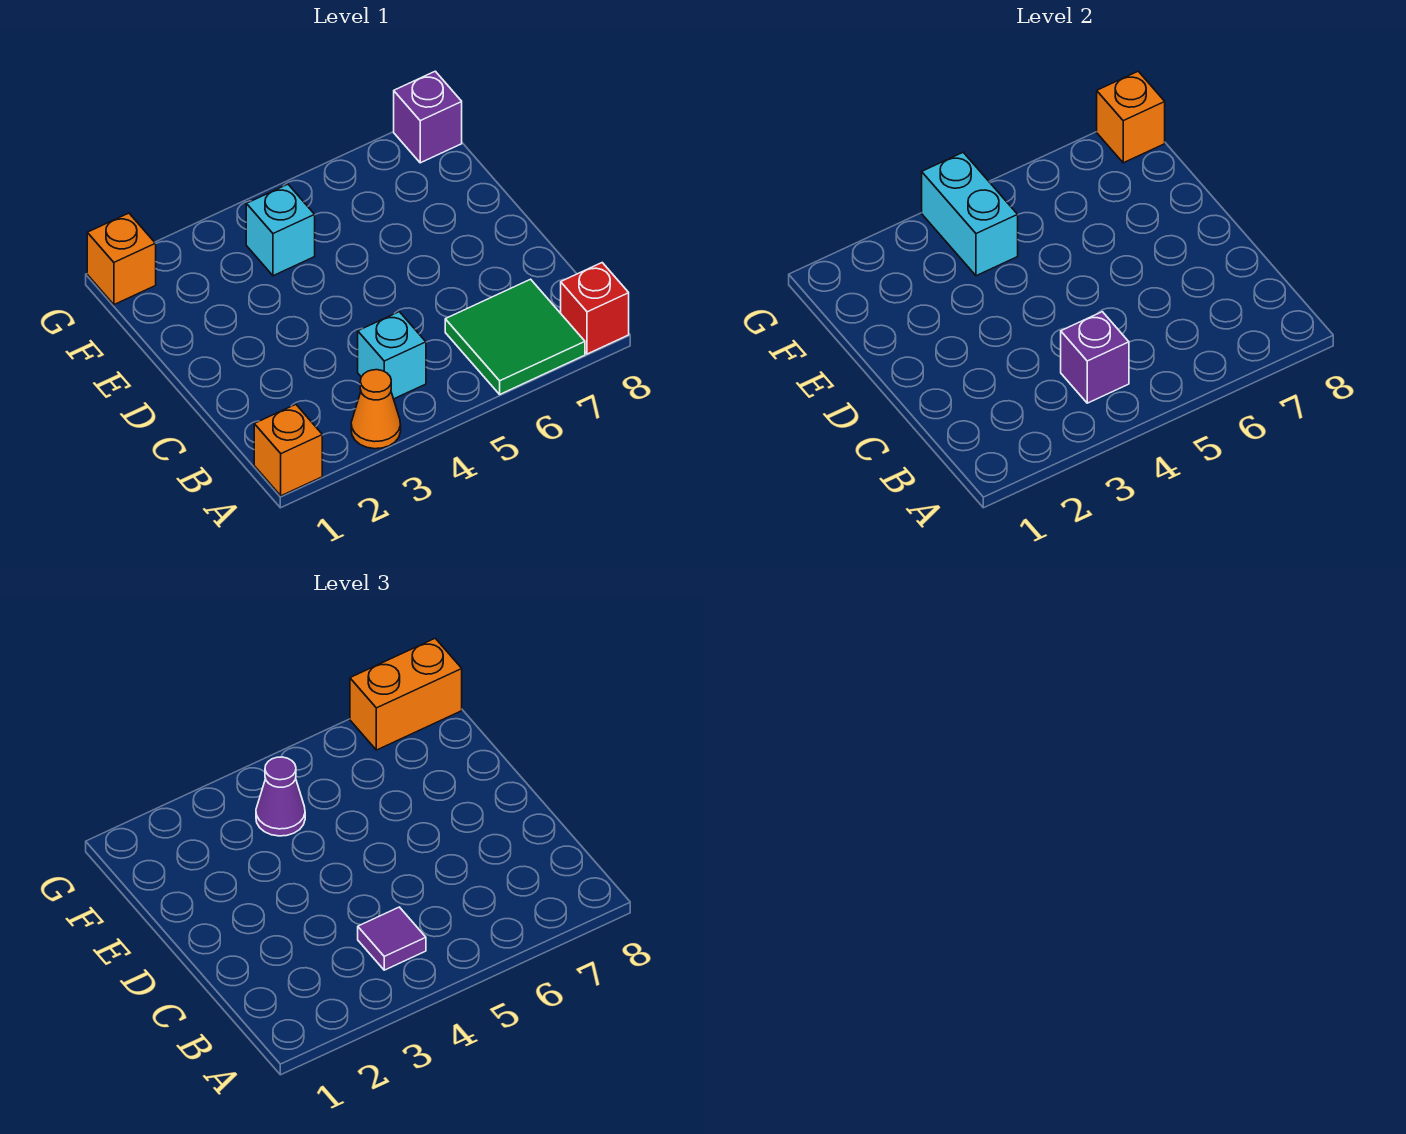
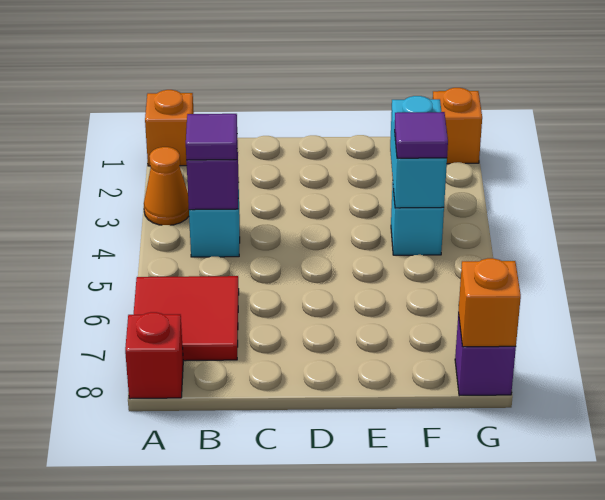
green 2x2 tile [445,279,585,394] -> red 2x2 tile [133,276,239,361]
cyan 1x2 brick [922,153,1018,276] -> cyan 1x2 brick turned to [390,96,447,208]
purple 1x1 cone [256,757,305,836] -> purple 1x1 tile [395,112,448,158]
orange 1x2 brick [350,638,462,750] -> none

